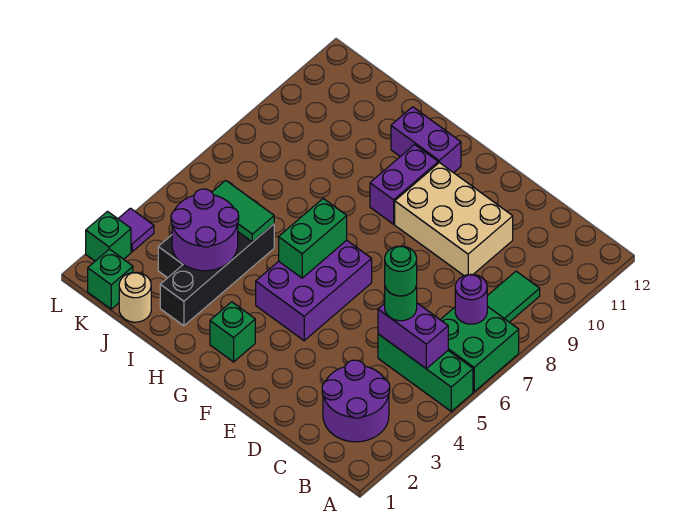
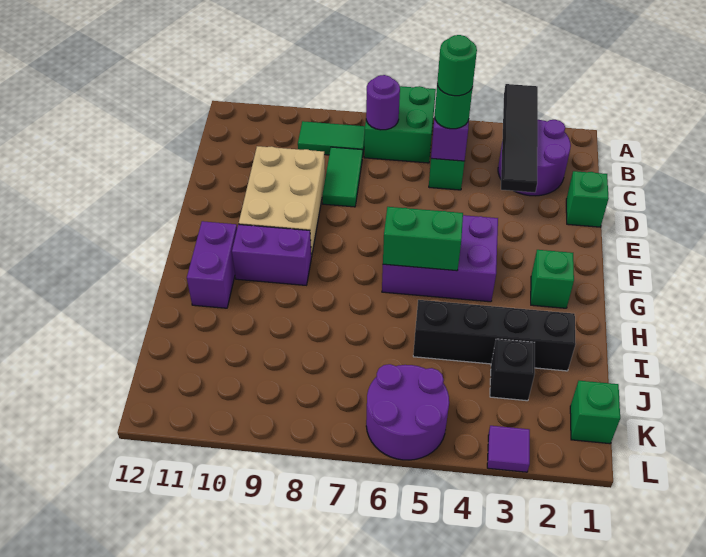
none -> black 1x4 tile [501,84,538,192]
purple 2x2 round brick [171,189,239,271] -> purple 2x2 round brick moved to [366,364,449,460]
green 1x2 tile [212,180,274,242] -> green 1x2 tile moved to [322,147,363,207]
tan 1x1 round brick [119,272,151,322] -> none
green 1x1 brick [86,212,131,261] -> green 1x1 brick moved to [566,171,609,227]

